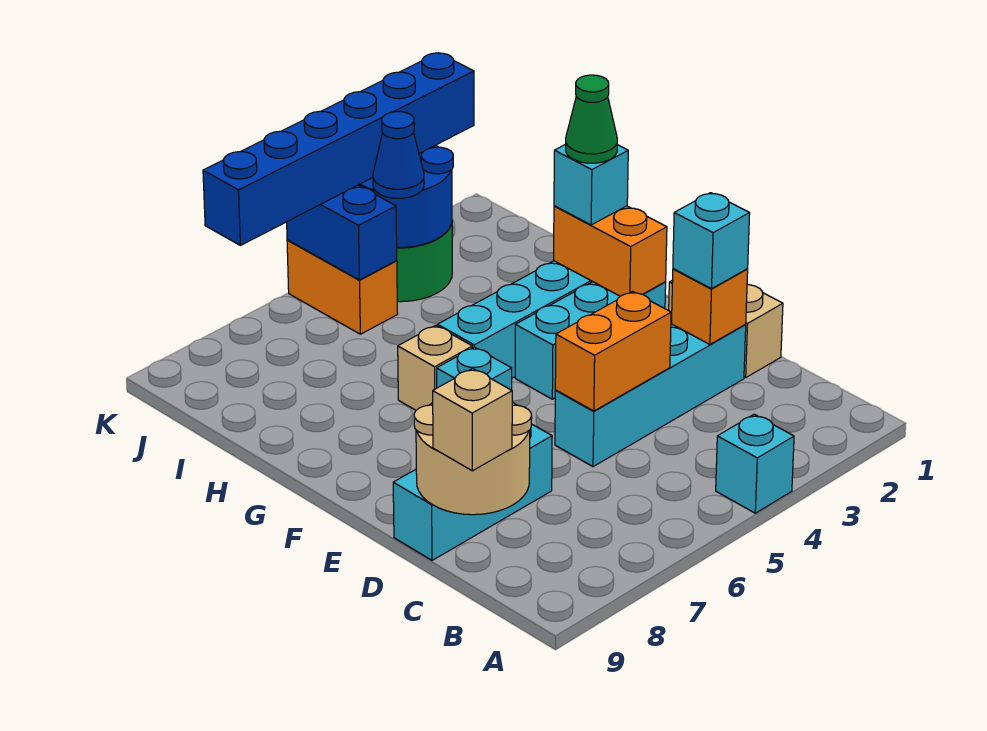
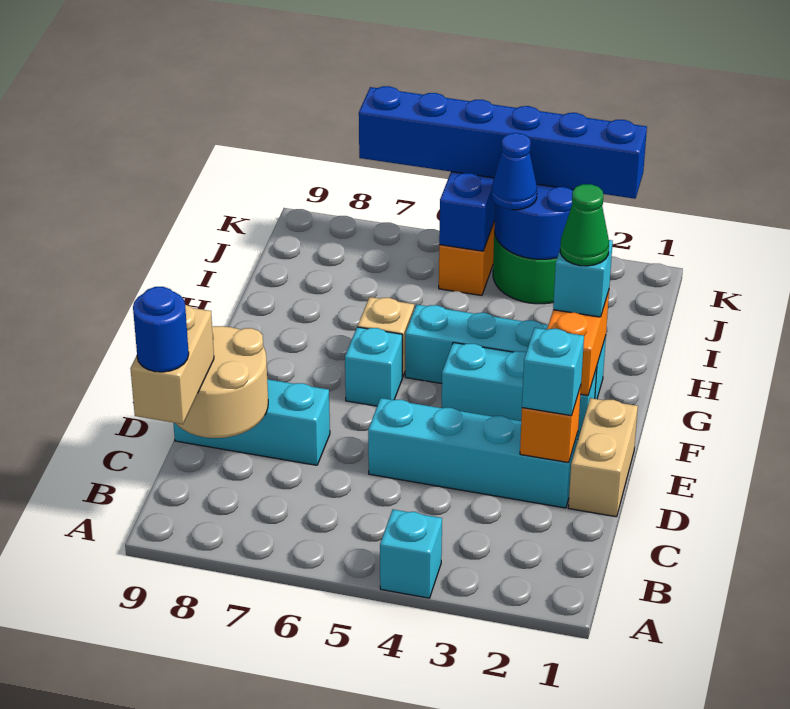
none -> blue 1x1 round brick [133,287,189,372]
tan 1x1 brick [433,368,512,471] -> tan 1x2 brick [130,305,214,424]
orange 1x2 brick [555,292,671,411] -> none

